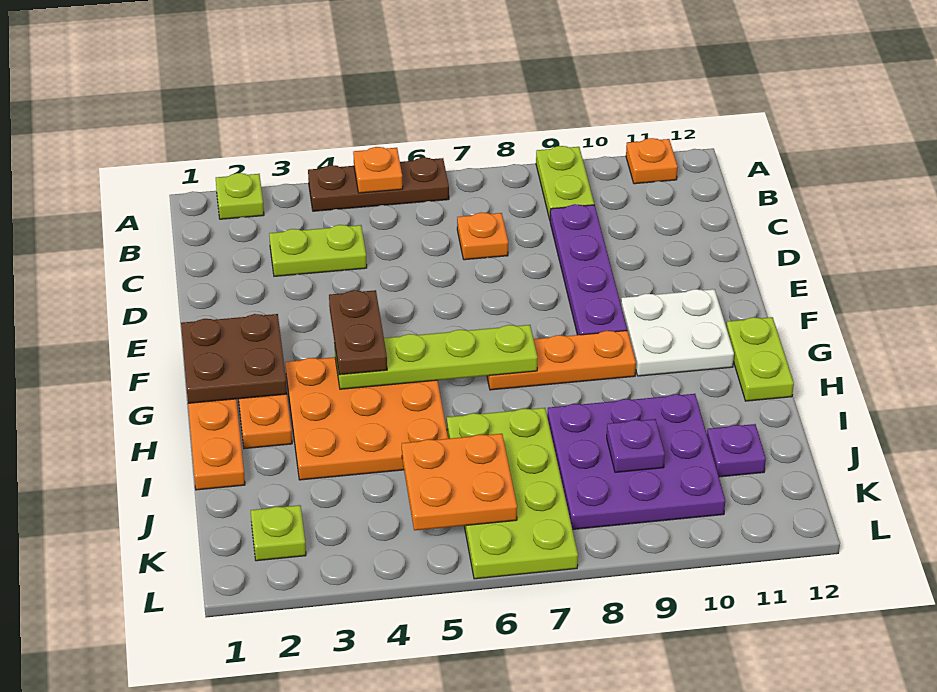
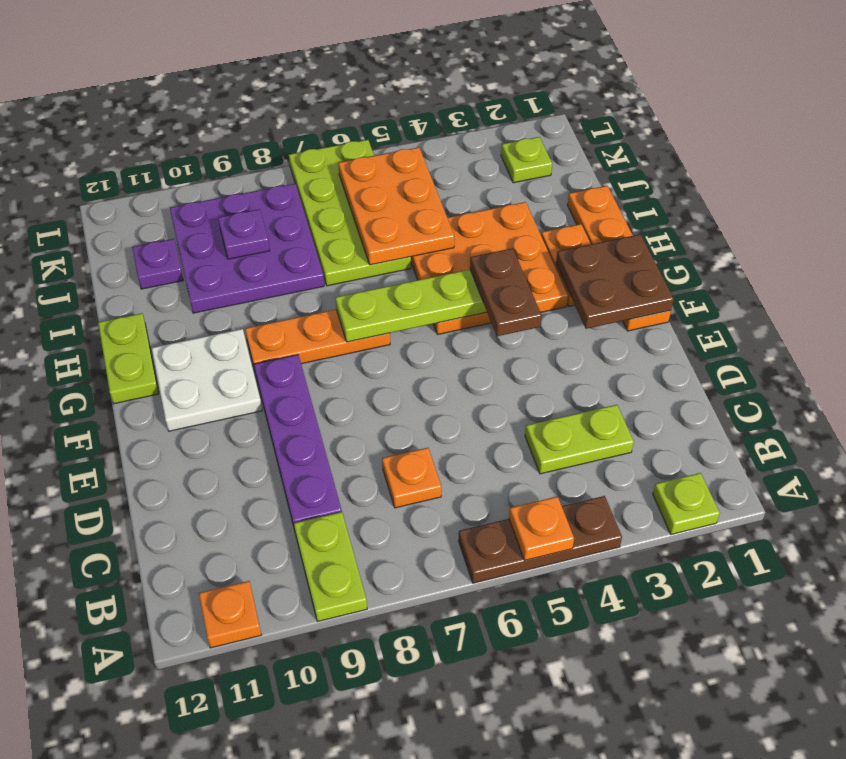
orange 2x2 plate [402,434,517,530] -> orange 2x3 plate [338,147,454,265]

